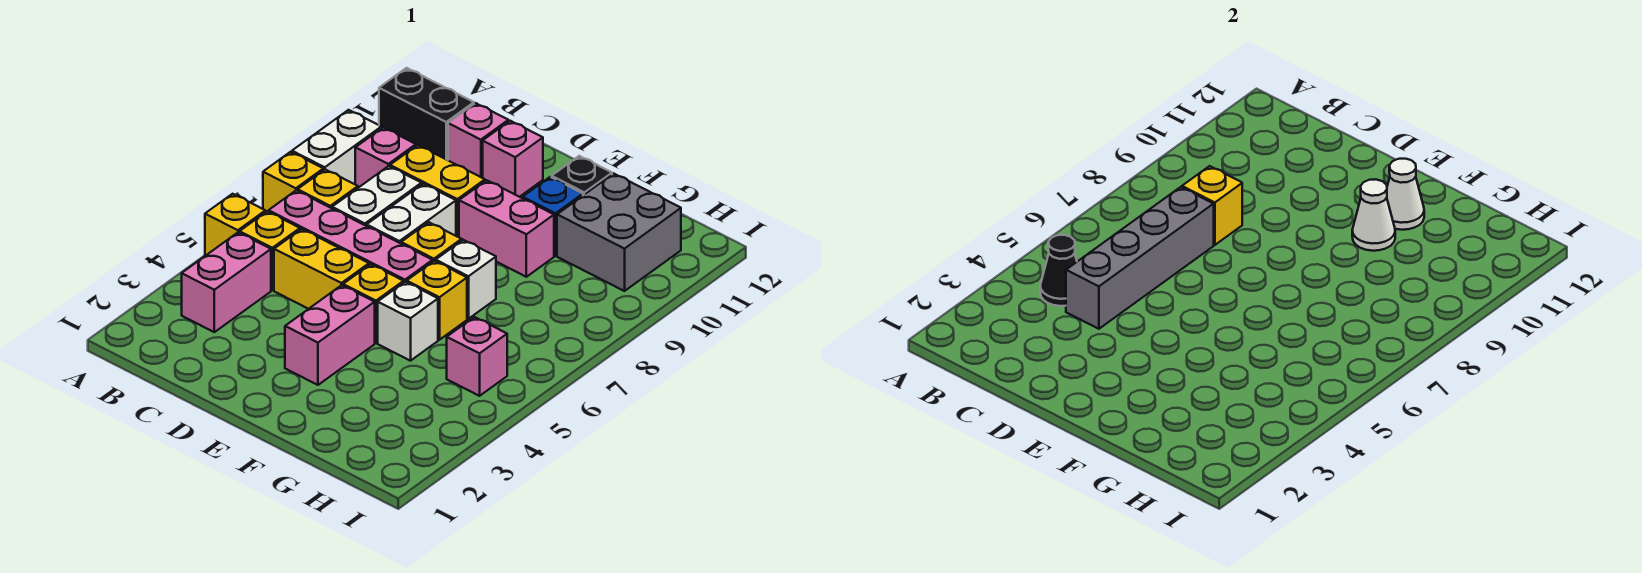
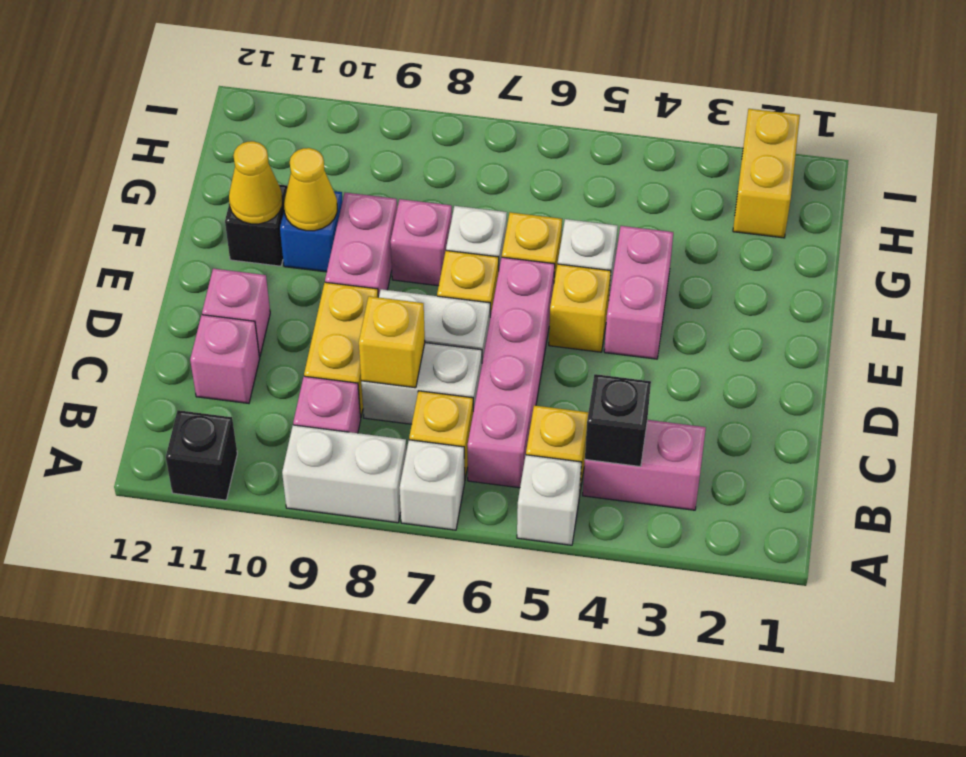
yellow 1x1 brick [205,194,265,256] -> white 1x1 brick [517,455,582,545]
yellow 1x1 brick [263,152,323,212] -> white 1x1 brick [400,440,465,530]
black 1x2 brick [379,68,474,160] -> black 1x1 brick [166,410,237,500]
black 1x1 cone [1040,235,1077,306] -> black 1x1 brick [585,374,651,467]
grey 1x4 brick [1066,187,1214,329] -> none
yellow 1x2 brick [274,229,369,309] -> yellow 1x2 brick moved to [733,109,800,238]
pink 1x2 brick [285,285,375,385] -> pink 1x2 brick turned to [604,226,673,359]
white 1x1 cone [1352,180,1395,251] -> yellow 1x1 cone [284,148,337,231]
white 1x1 cone [1387,159,1424,230] -> yellow 1x1 cone [229,141,282,224]
grey 2x2 brick [557,174,681,291] -> none
pink 1x1 brick [447,317,507,396] -> pink 1x1 brick moved to [390,199,452,286]

